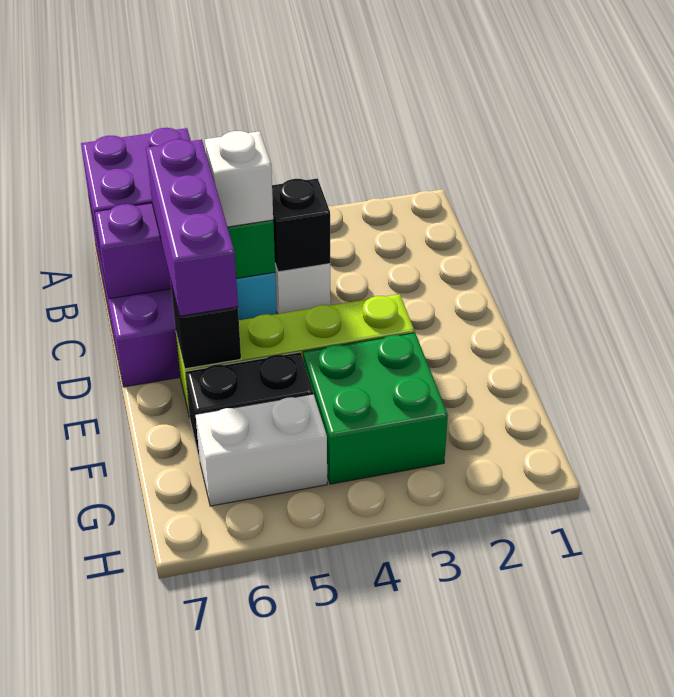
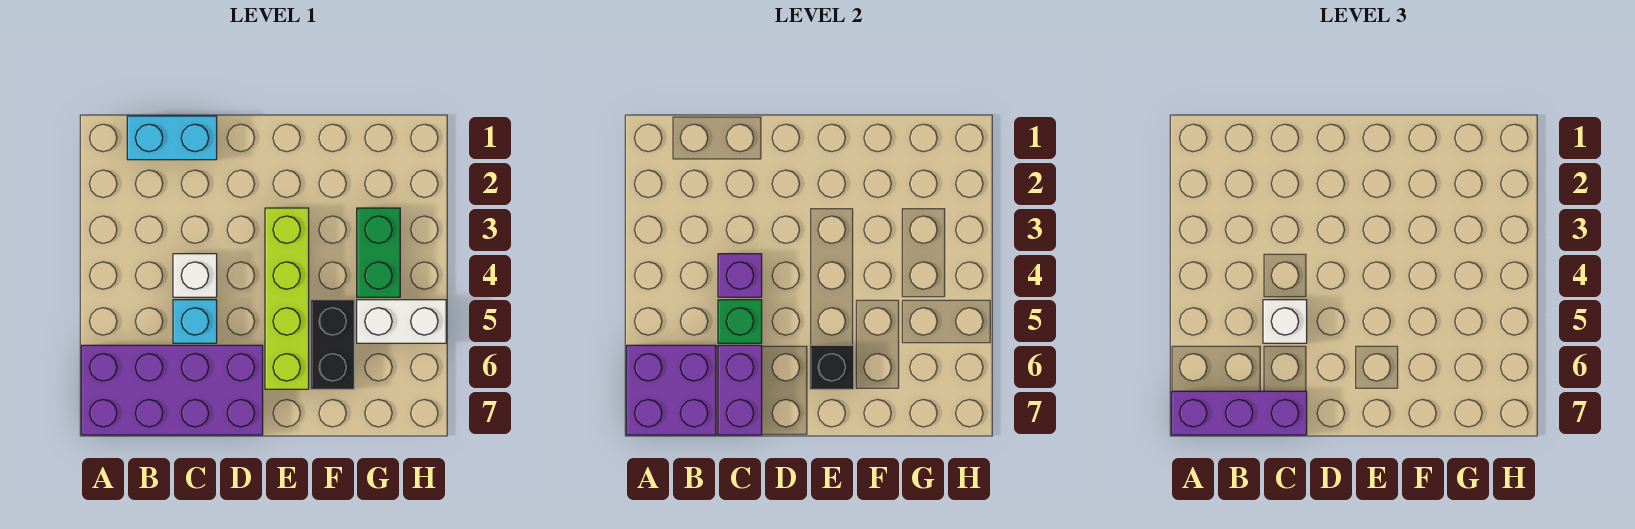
none -> cyan 1x2 brick [127,116,217,160]
black 1x1 brick [272,178,330,272] -> purple 1x1 brick [718,254,762,297]
purple 1x3 brick [146,139,238,316] -> purple 1x3 brick moved to [1171,391,1307,435]
green 2x2 brick [303,333,448,484] -> green 1x2 brick [357,208,400,297]
white 1x2 brick [196,394,327,506] -> white 1x2 brick turned to [357,300,446,343]

